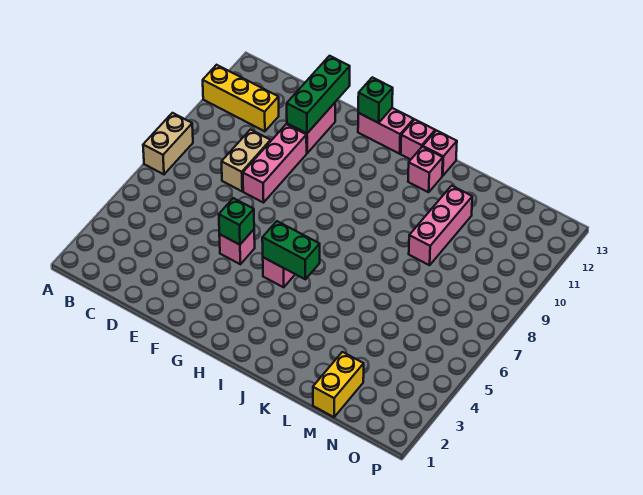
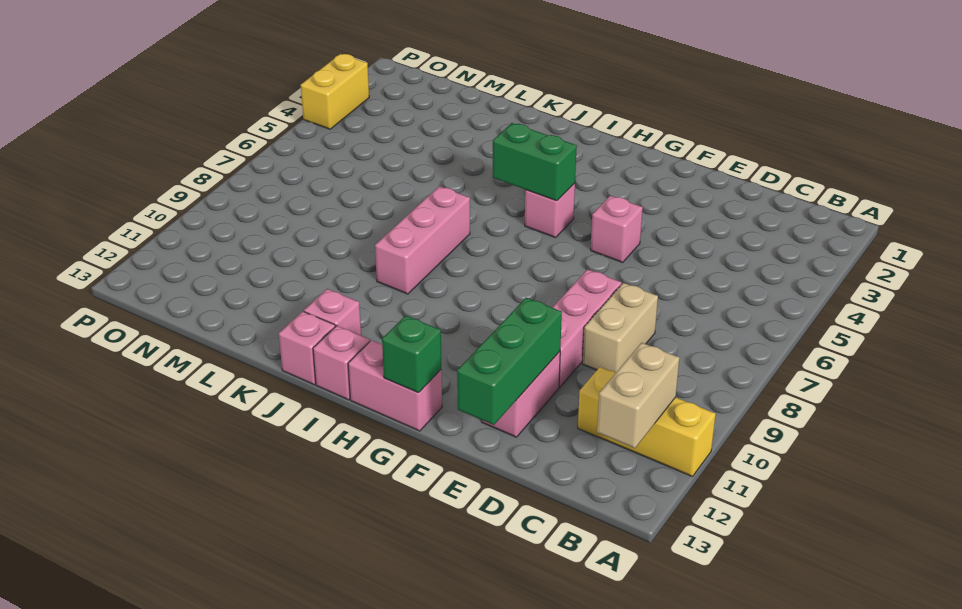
tan 1x2 brick [143,113,193,174] -> tan 1x2 brick moved to [597,343,679,448]
green 1x1 brick [219,198,254,245] -> none
pink 1x3 brick [409,186,472,265] -> pink 1x3 brick moved to [375,186,470,294]
yellow 1x2 brick [313,352,364,417] -> yellow 1x2 brick moved to [301,54,369,129]

